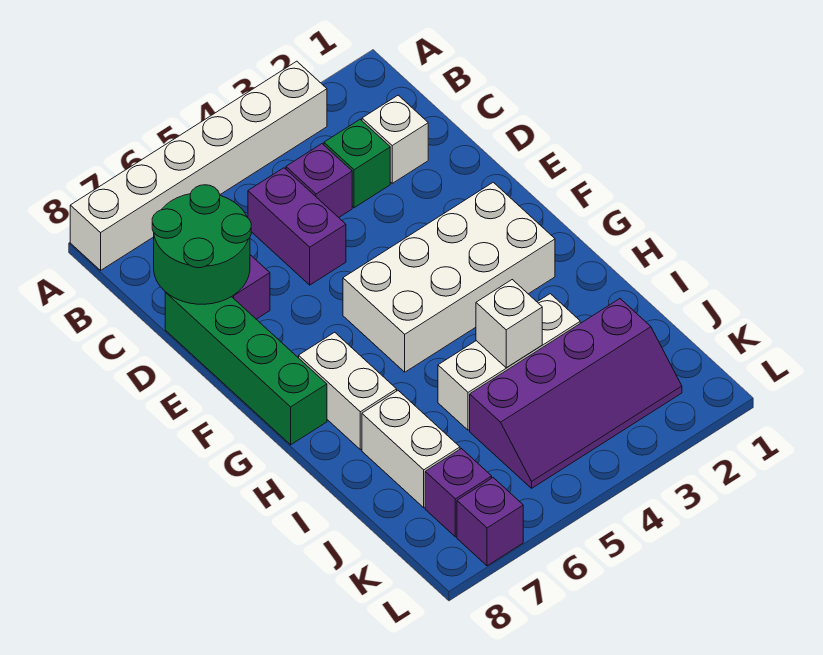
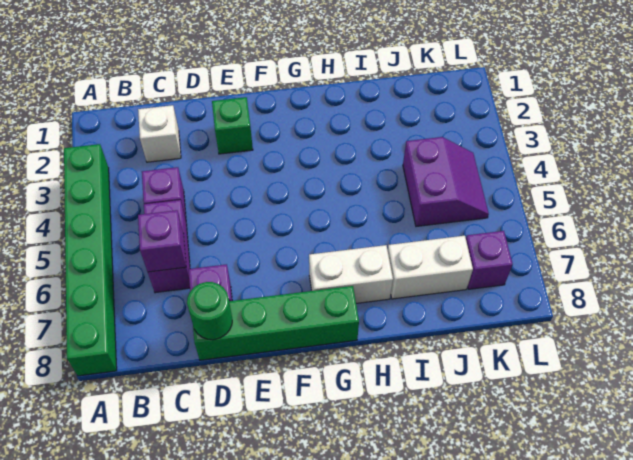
white 1x6 brick [70,61,327,270] -> green 1x6 brick [64,144,117,376]
green 1x1 brick [324,119,390,208] -> green 1x1 brick moved to [212,97,253,154]
purple 1x2 brick [248,168,346,285] -> purple 1x2 brick turned to [144,200,190,293]
green 2x2 round brick [152,185,251,304] -> green 1x1 round brick [187,282,232,340]
white 2x4 brick [343,182,555,372] -> none
white 1x3 brick [438,294,580,430] -> none
white 1x1 brick [476,280,542,368] -> none
purple 2x4 slope [470,299,682,488] -> purple 2x2 slope [403,137,489,226]
purple 1x1 brick [457,478,523,566] -> purple 1x1 brick moved to [138,210,186,272]

